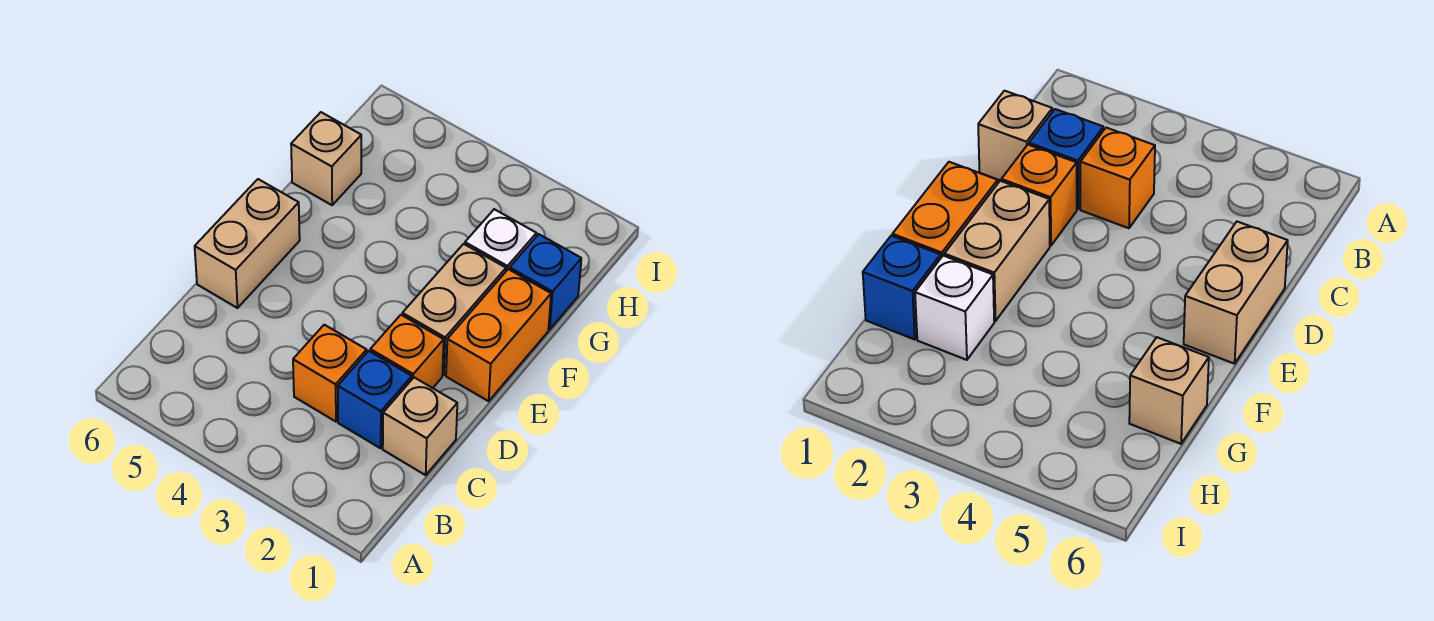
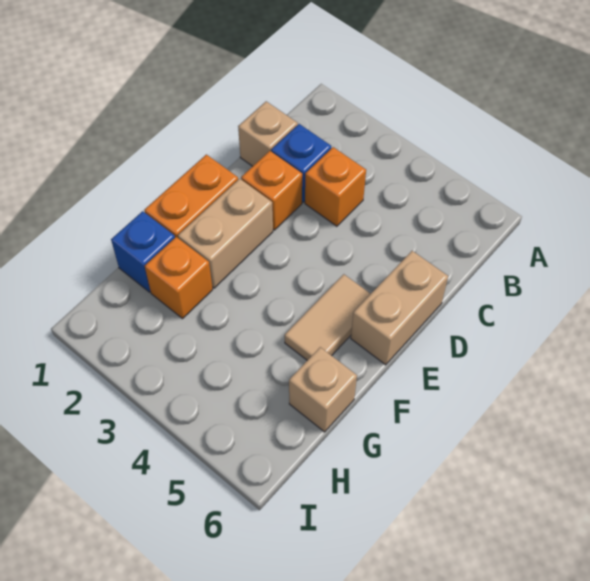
none -> tan 1x2 tile [285,274,370,360]
white 1x1 brick [465,209,536,271] -> orange 1x1 brick [145,237,213,319]

